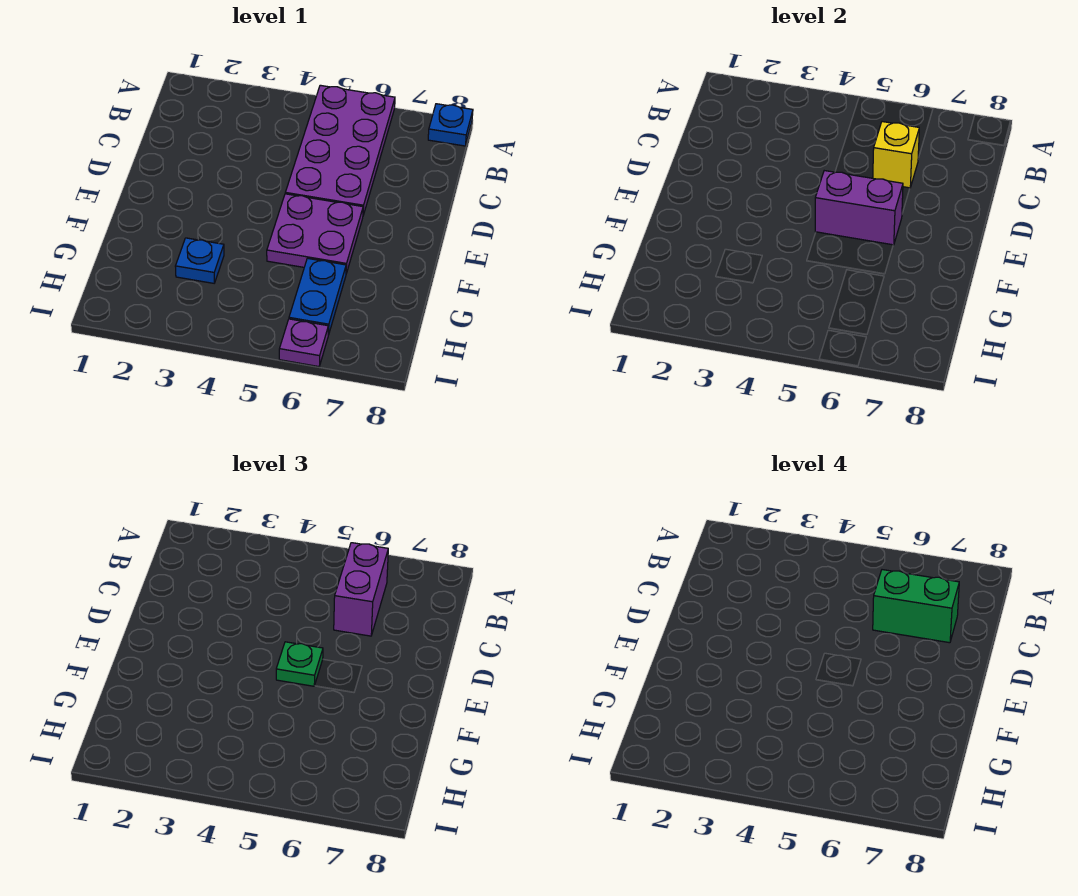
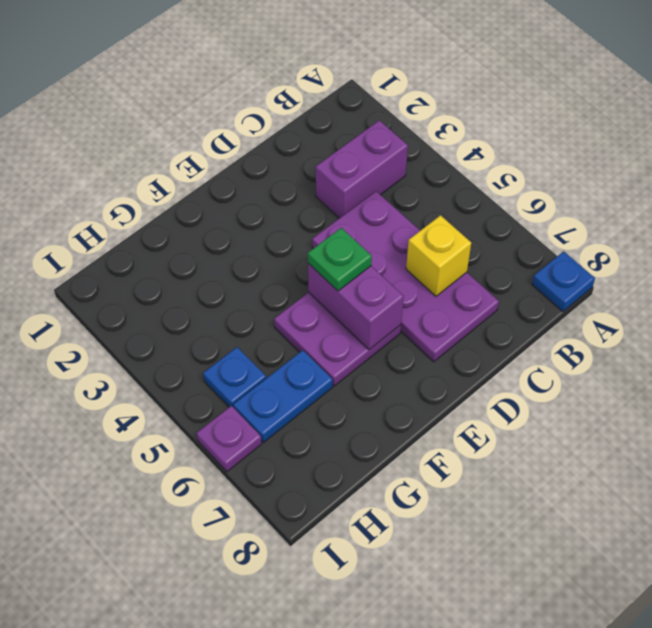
purple 2x4 plate [285,85,395,215] -> purple 2x4 plate turned to [312,191,499,362]
purple 1x2 brick [334,543,388,636] -> purple 1x2 brick moved to [316,120,408,218]
green 1x2 brick [873,570,959,643] -> none
blue 1x1 plate [175,238,224,283] -> blue 1x1 plate moved to [203,347,266,408]

